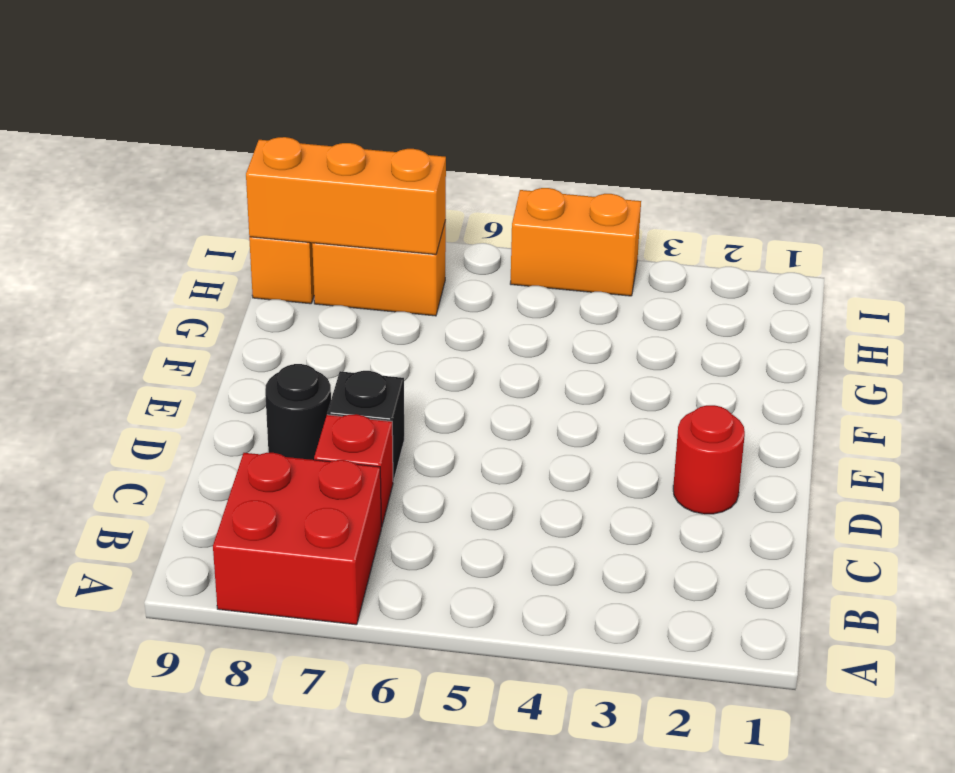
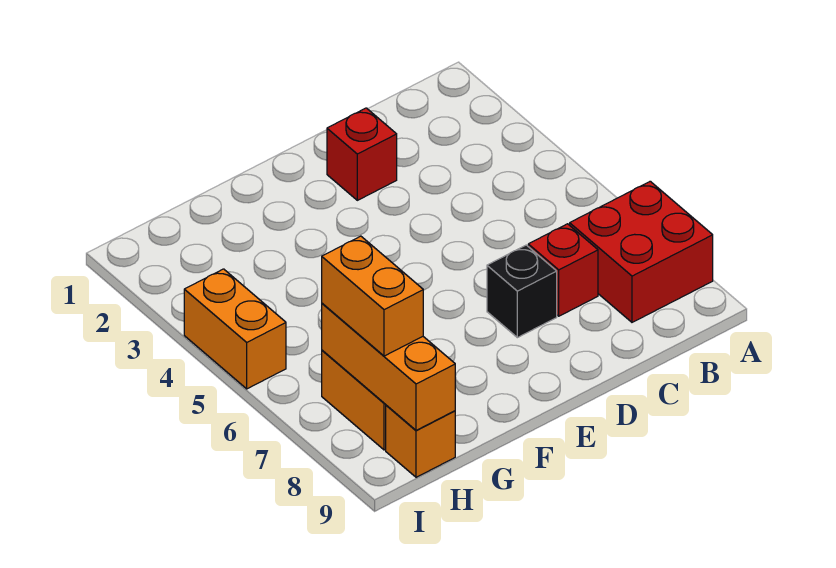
red 1x1 round brick [673,405,745,514] -> red 1x1 brick [327,108,397,200]
black 1x1 round brick [265,364,331,460] -> none
none -> orange 1x2 brick [322,236,423,356]

